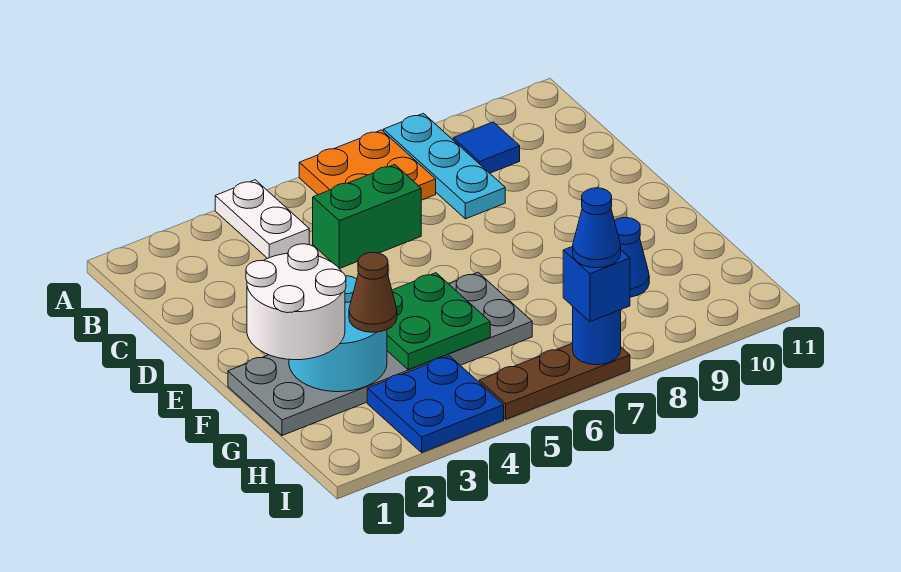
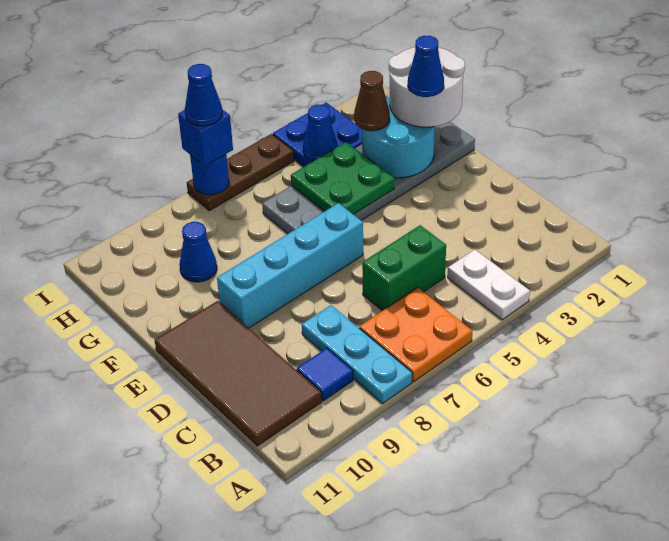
none -> brown 2x4 tile [155,301,321,446]
none -> cyan 1x4 brick [217,203,363,328]
none -> blue 1x1 cone [408,36,444,97]
none -> blue 1x1 cone [303,105,338,162]

